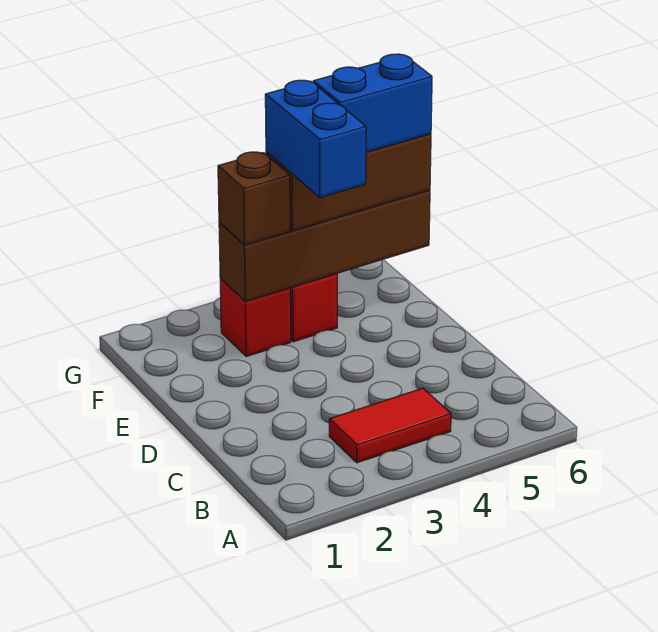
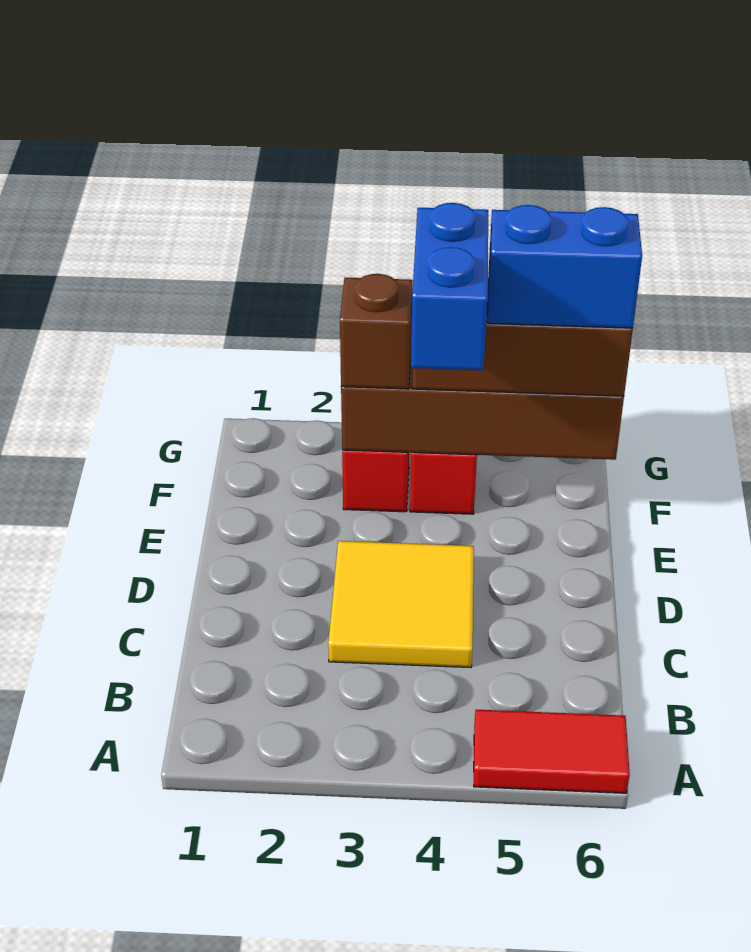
red 1x2 tile [329,388,451,463] -> red 1x2 tile moved to [474,710,630,793]
none -> yellow 2x2 tile [328,541,474,668]

